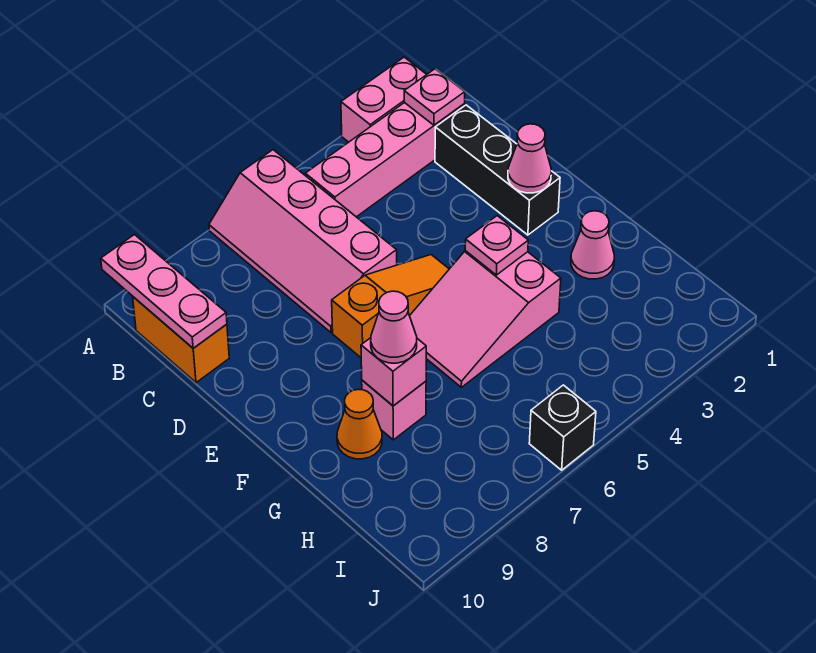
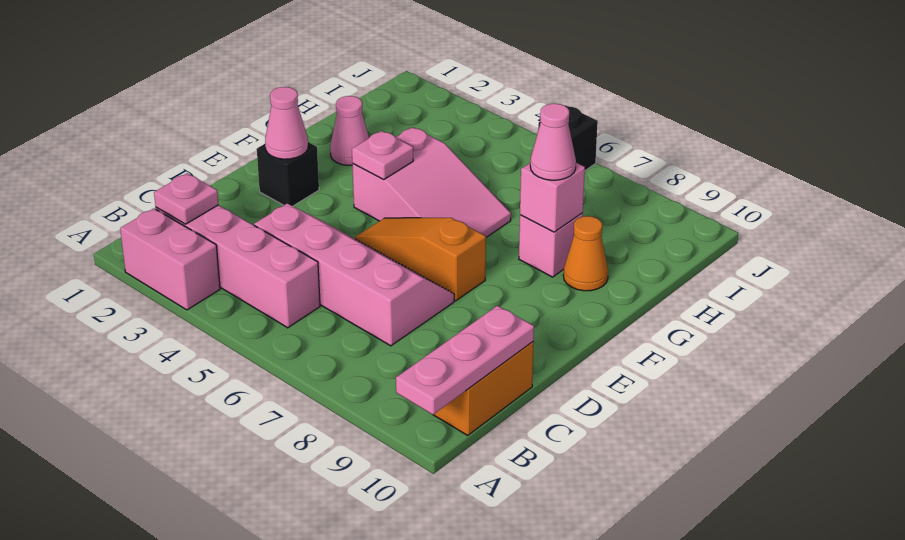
pink 2x4 slope [209,150,397,333] -> pink 2x4 slope turned to [254,204,454,346]
black 1x3 brick [435,105,560,235] -> black 1x1 brick [257,142,319,206]

